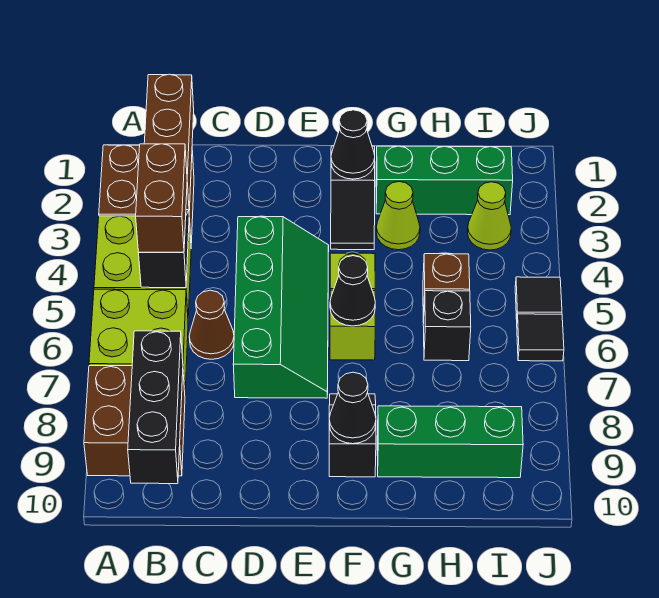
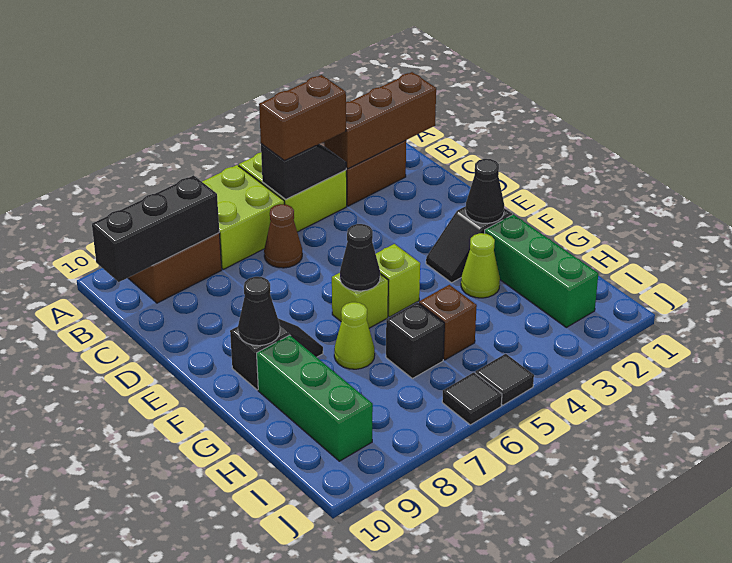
green 2x4 slope [233,217,329,398] -> none
lime 1x1 cone [468,182,511,250] -> lime 1x1 cone moved to [334,302,375,369]

